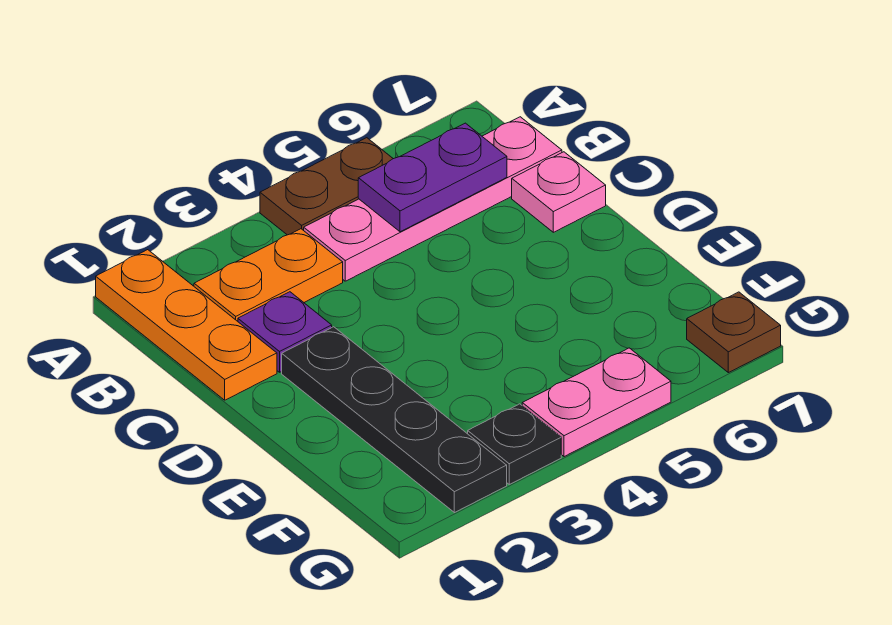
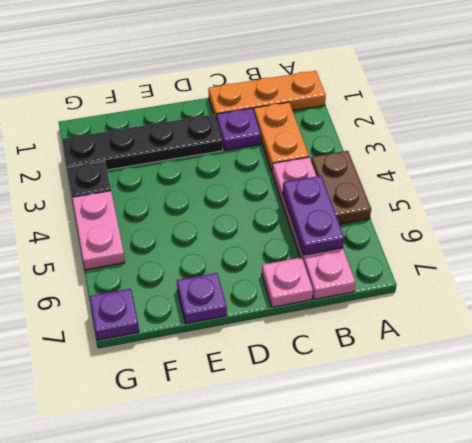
none -> purple 1x1 plate [177,273,227,324]
brown 1x1 plate [687,292,781,373] -> purple 1x1 plate [89,289,139,340]

